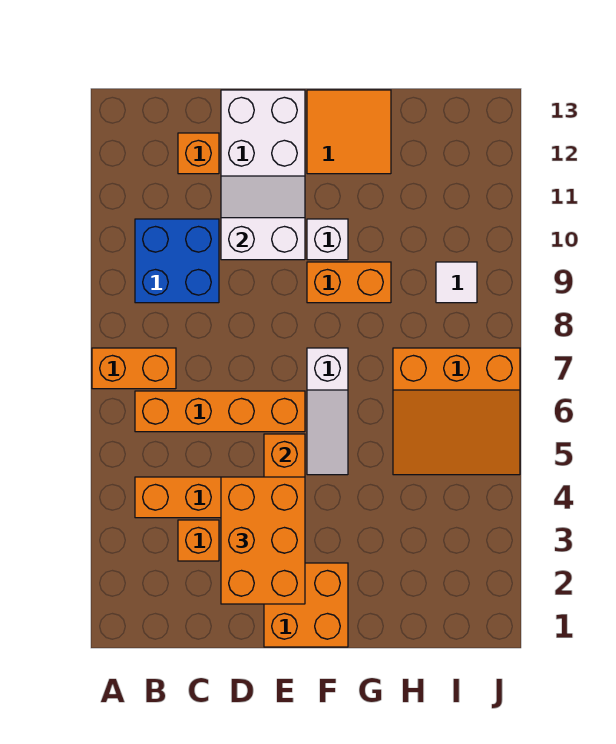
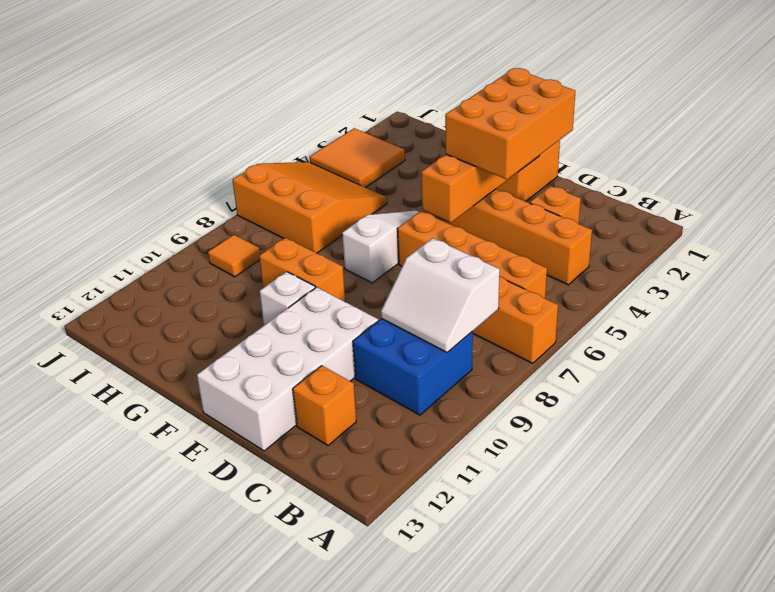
white 2x2 slope [221,176,305,260] -> white 2x2 slope moved to [381,238,500,352]
orange 2x2 tile [307,90,391,174] -> orange 2x2 tile moved to [310,128,405,188]
white 1x1 tile [436,262,477,303] -> orange 1x1 tile [208,235,260,277]

